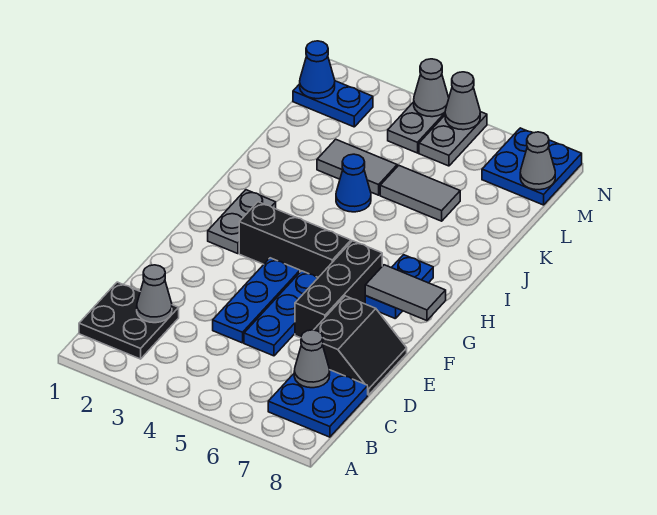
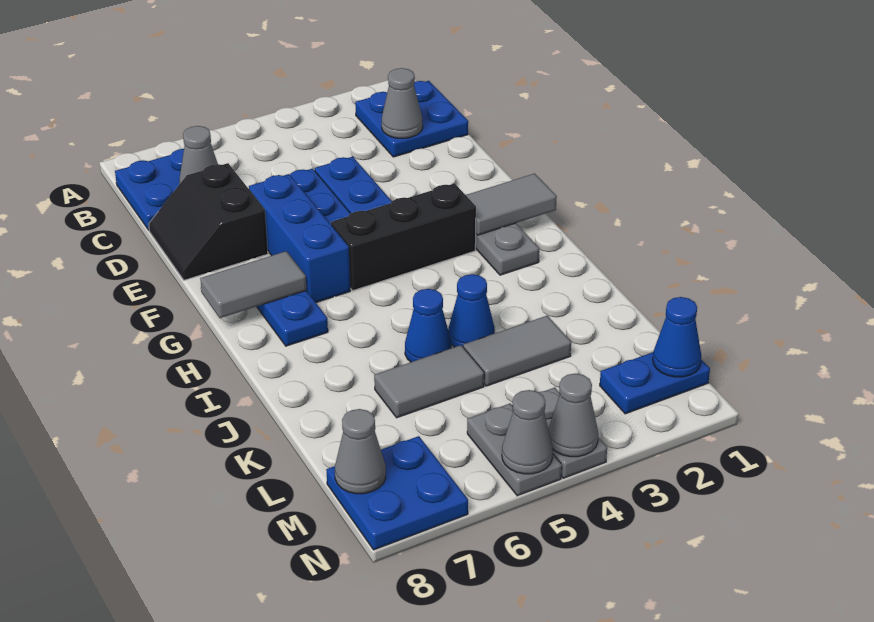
black 2x2 plate [79,282,179,359] -> blue 2x2 plate [355,81,468,157]
black 1x3 brick [295,241,382,338] -> blue 1x3 brick [249,174,350,303]
none -> grey 1x2 tile [466,174,557,235]
none -> blue 1x1 cone [405,289,452,362]

